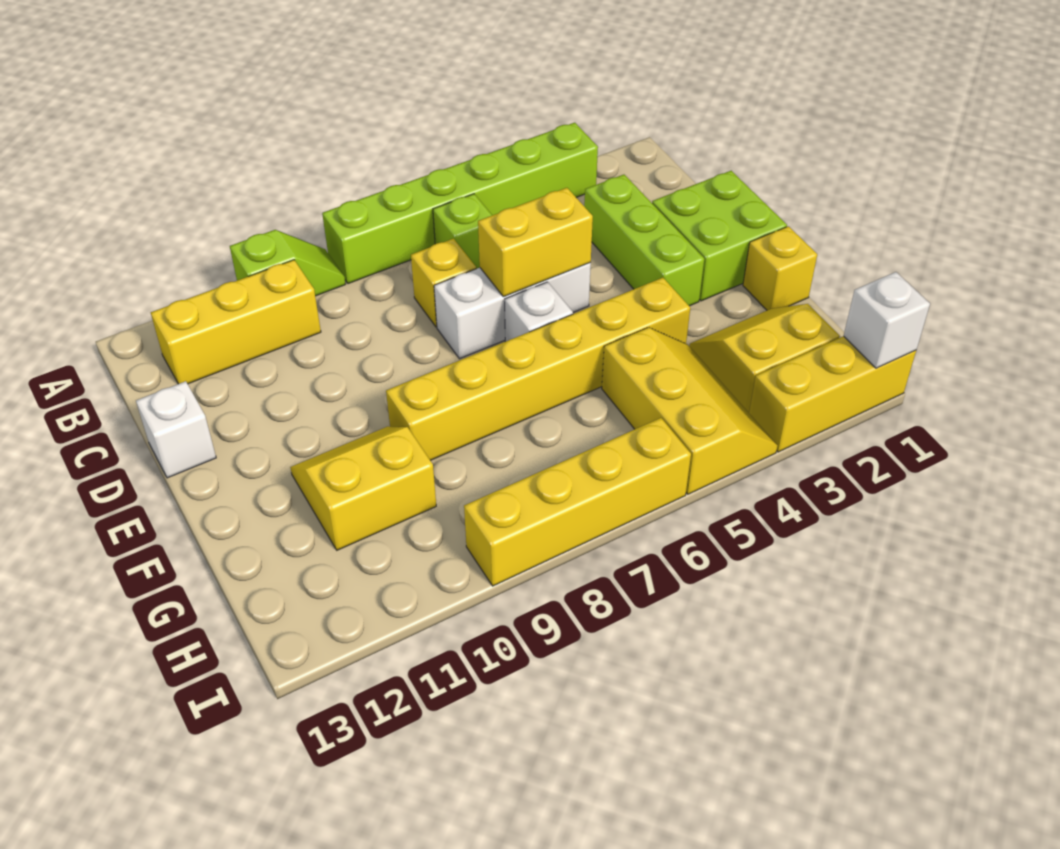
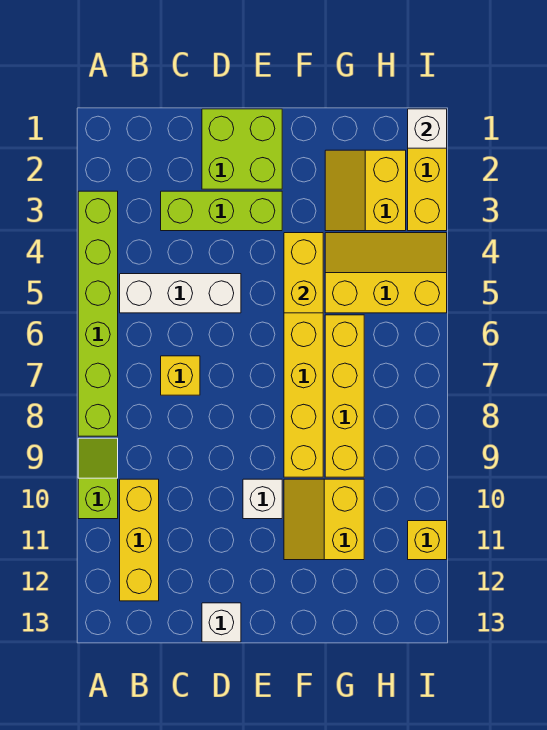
lime 1x1 brick [433,194,492,269] -> none
white 1x3 brick [434,262,591,359] -> white 1x3 brick turned to [120,274,241,313]
yellow 1x2 brick [478,188,593,297] -> yellow 1x2 brick moved to [284,233,323,313]
white 1x1 brick [505,282,573,342] -> white 1x1 brick moved to [243,479,282,519]
yellow 1x1 brick [743,226,817,310] -> yellow 1x1 brick moved to [408,521,447,560]
yellow 1x4 brick [464,418,691,586] -> yellow 1x4 brick moved to [325,315,364,477]

